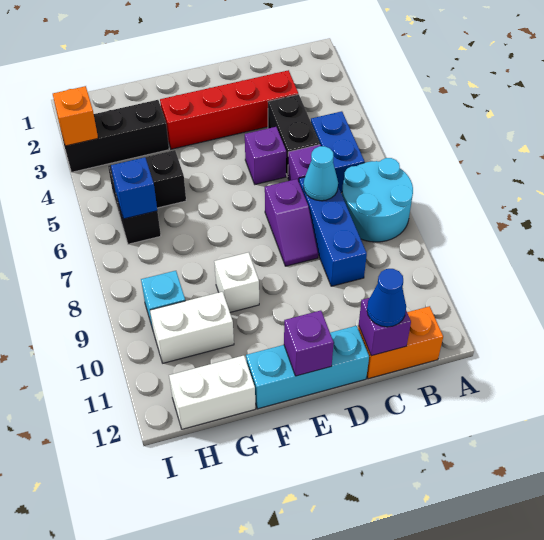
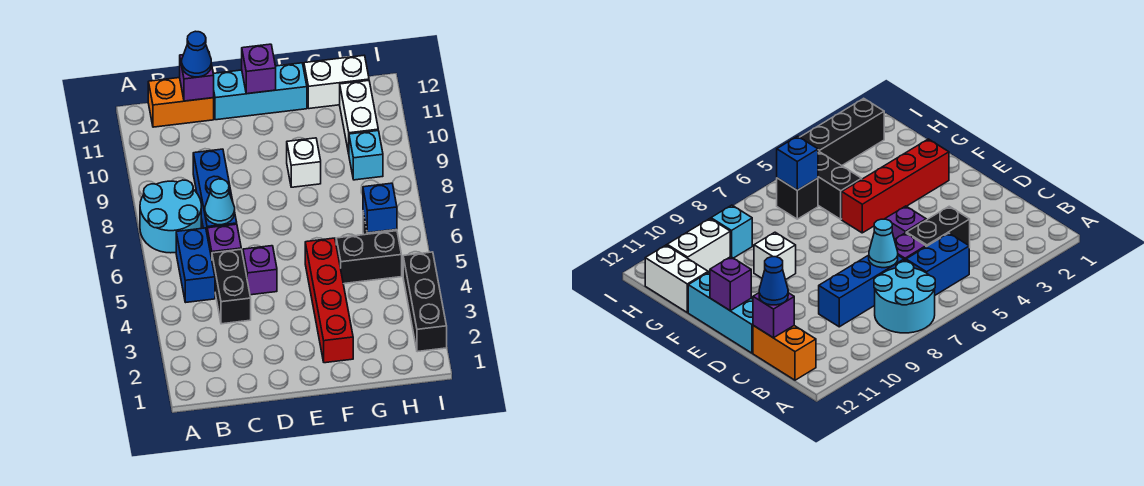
red 1x4 brick [160,70,298,149] -> red 1x4 brick turned to [305,238,353,363]
purple 1x2 slope [265,179,318,266] -> none
black 1x3 brick [60,100,169,172] -> black 1x3 brick turned to [403,252,447,352]
white 1x2 brick [150,292,234,363] -> white 1x2 brick turned to [340,81,378,153]
orange 1x1 brick [53,86,98,146] -> none

